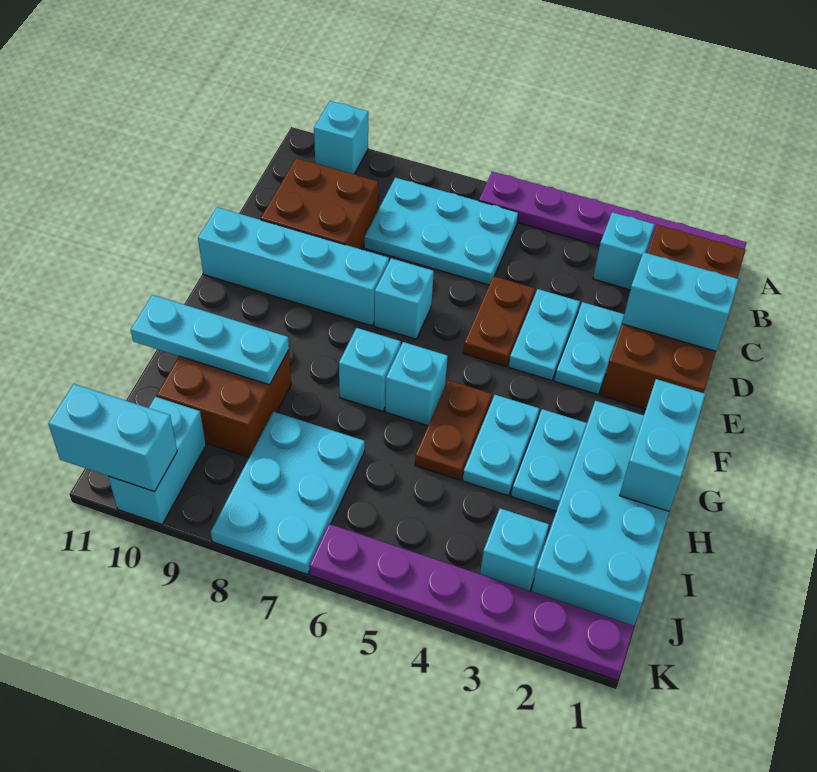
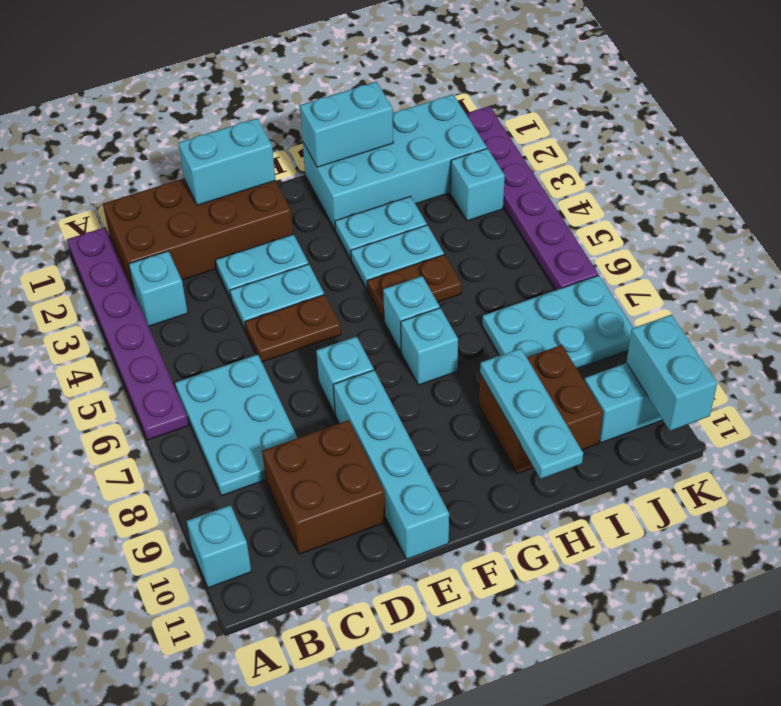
cyan 1x2 brick [622,252,739,351] -> cyan 1x2 brick turned to [178,118,276,205]

